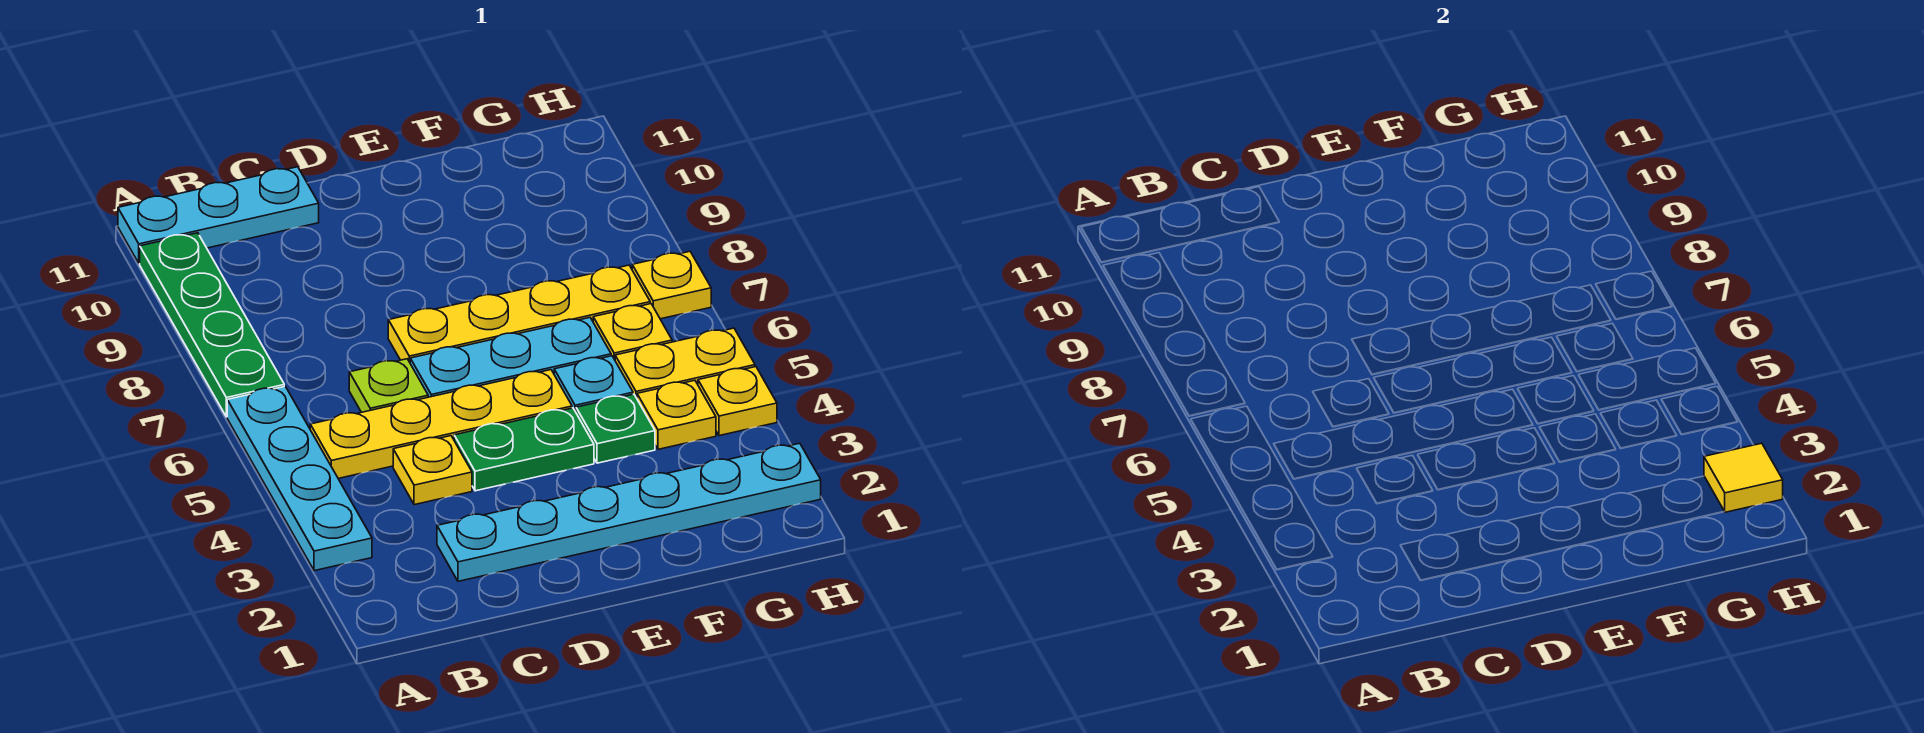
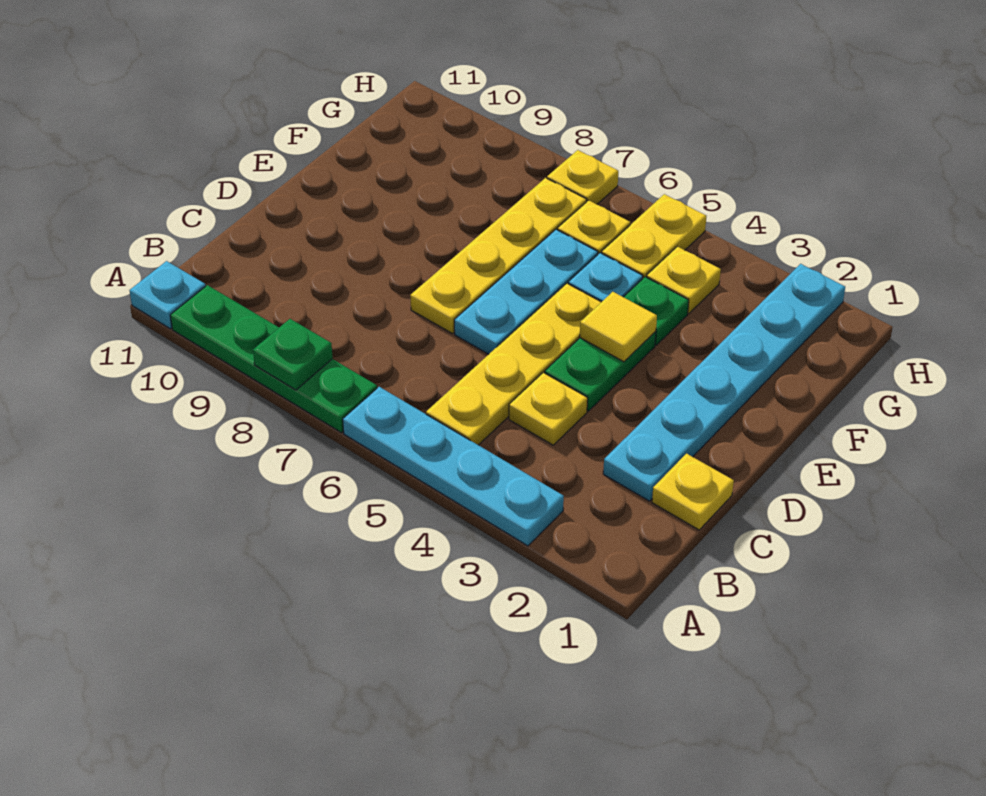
none -> green 1x1 plate [253,319,333,390]
cyan 1x3 plate [118,167,319,263] -> cyan 1x1 plate [129,261,206,329]
lime 1x1 plate [349,359,428,412] -> none
yellow 1x1 tile [1704,443,1783,512] -> yellow 1x1 tile moved to [580,292,657,362]
yellow 1x1 plate [698,367,777,436] -> yellow 1x1 plate moved to [652,454,734,530]

